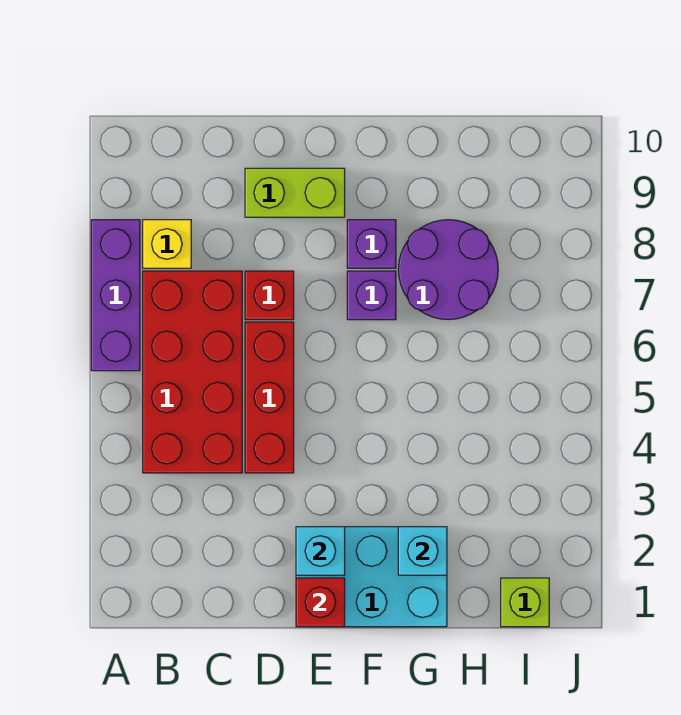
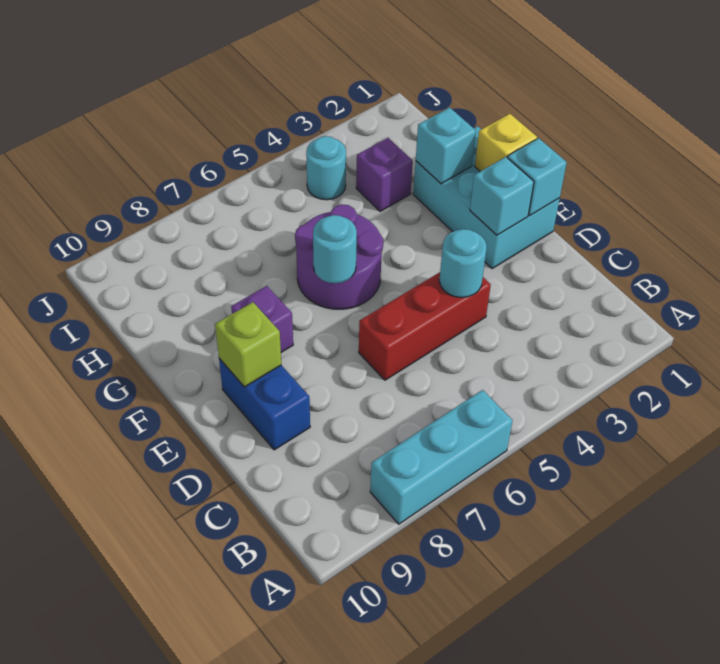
purple 1x3 brick [91,220,140,371] -> cyan 1x3 brick [370,390,513,524]
red 2x4 brick [143,271,242,473] -> none
yellow 1x1 brick [143,220,191,268] -> yellow 1x1 brick moved to [475,114,537,171]
none -> cyan 1x1 round brick [439,229,487,297]
red 1x1 brick [245,271,294,320] -> none
lime 1x2 brick [245,168,345,217] -> blue 1x2 brick [219,358,310,450]
red 1x1 brick [296,578,345,627] -> cyan 1x1 brick [507,138,567,215]
none -> cyan 1x1 round brick [313,215,357,283]
purple 1x1 brick [347,271,396,320] -> purple 1x1 brick moved to [356,138,413,211]
purple 2x2 round brick [398,220,498,320] -> purple 2x2 round brick moved to [295,205,383,309]
lime 1x1 brick [501,578,549,627] -> lime 1x1 brick moved to [215,302,281,387]
none -> cyan 1x1 round brick [306,136,346,200]

